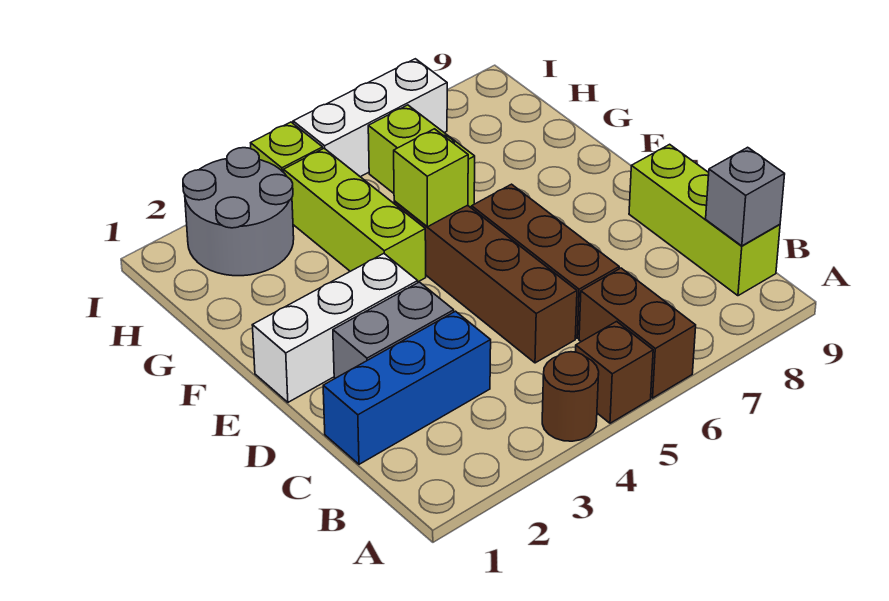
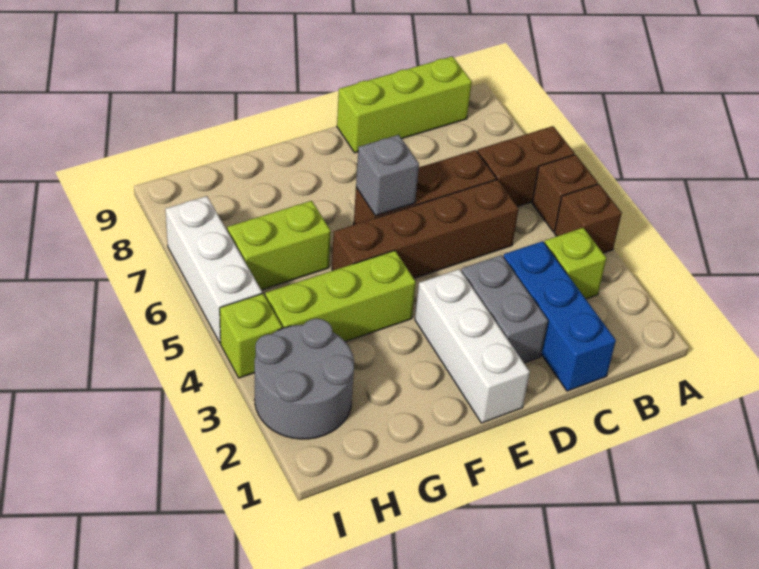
brown 1x1 round brick [542,352,599,441] -> brown 1x1 brick [554,184,622,253]
grey 1x1 brick [706,147,785,246] -> grey 1x1 brick moved to [356,135,419,216]
lime 1x1 brick [394,129,468,227] -> lime 1x1 brick moved to [544,228,606,299]

